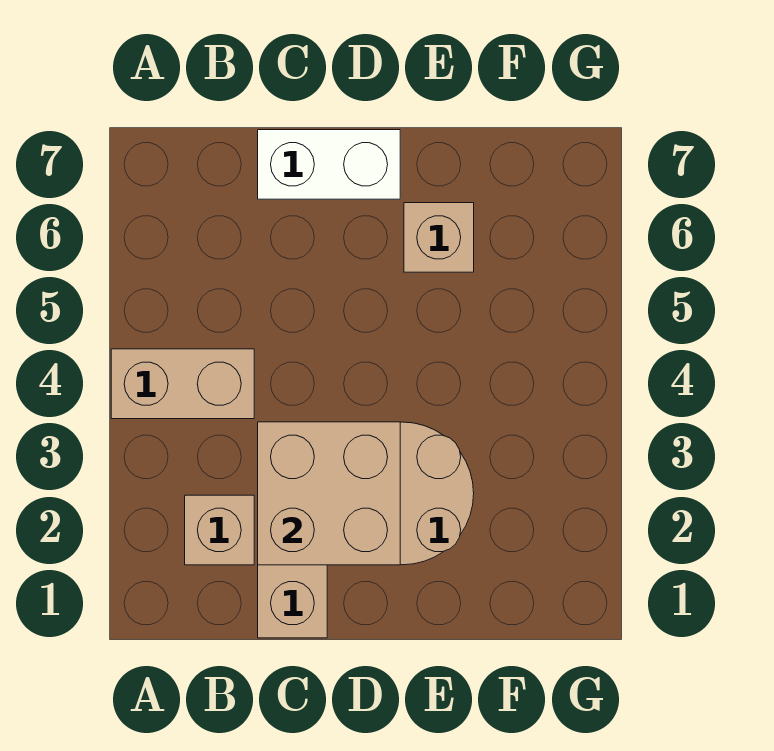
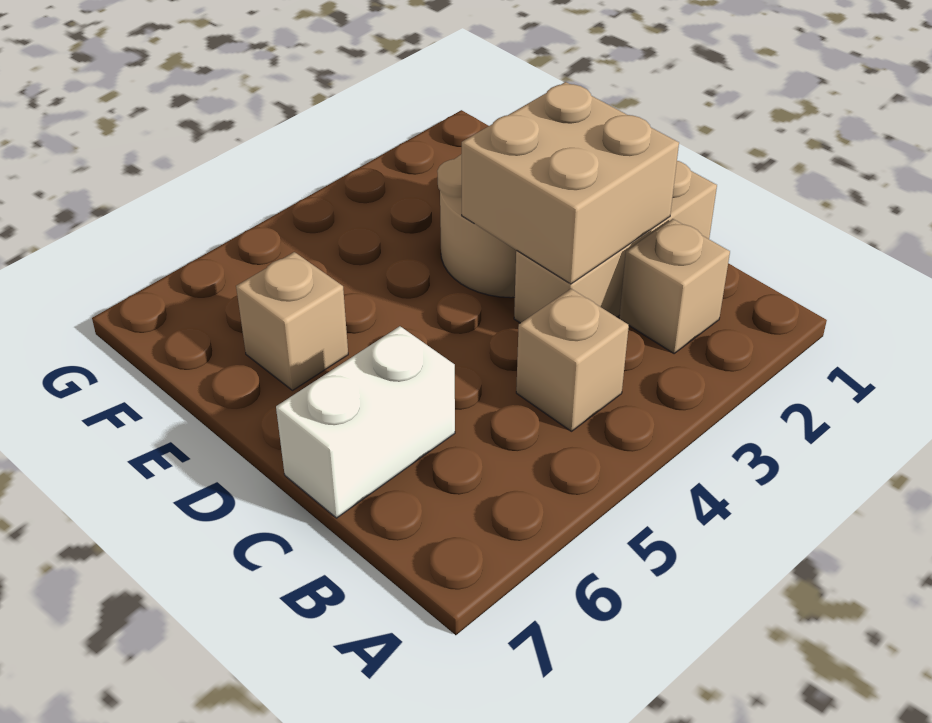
tan 1x2 brick [111,349,254,419] -> tan 1x1 brick [516,289,629,431]
white 1x2 brick [258,130,400,199] -> white 1x2 brick turned to [276,326,455,518]

